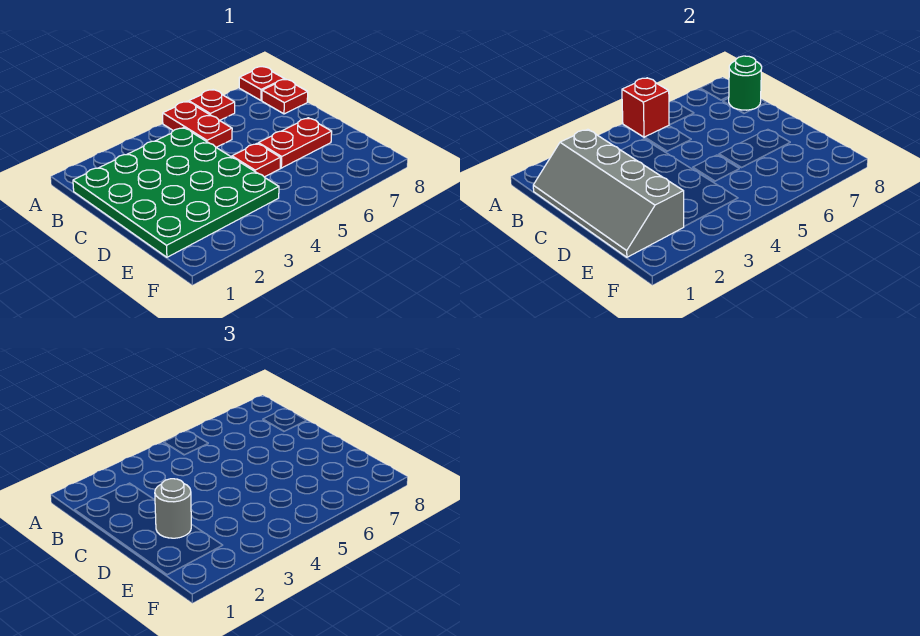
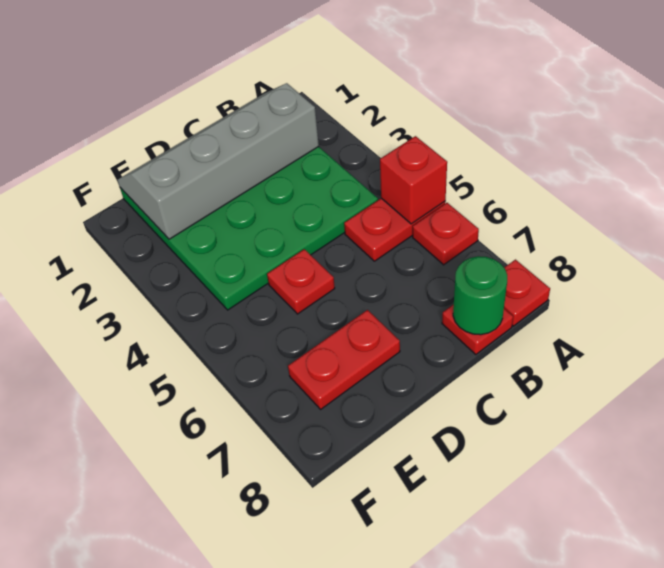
grey 1x1 round brick [155,479,191,538] -> none
red 1x2 plate [258,118,332,168] -> red 1x2 plate turned to [288,310,400,409]

